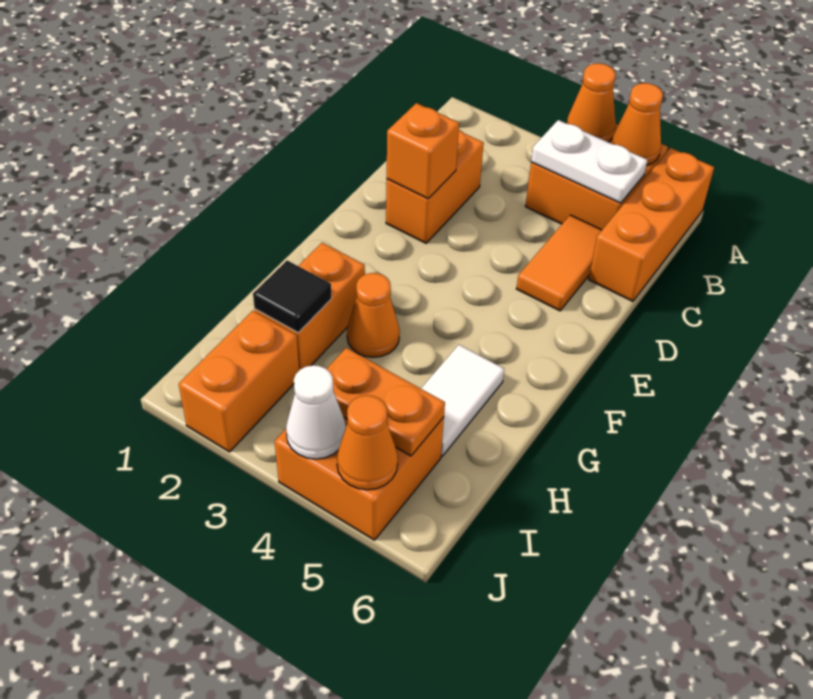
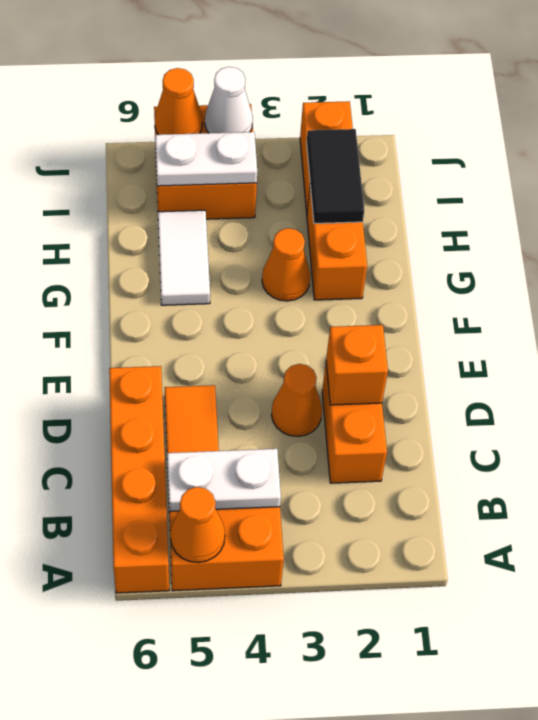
orange 1x1 cone [567,63,616,142] -> orange 1x1 cone moved to [272,364,322,436]
orange 1x3 brick [589,148,714,301] -> orange 1x4 brick [109,366,169,593]
black 1x1 tile [253,260,332,333] -> black 1x2 tile [307,129,364,223]
orange 1x2 plate [327,348,445,456] -> white 1x2 plate [155,132,257,186]

